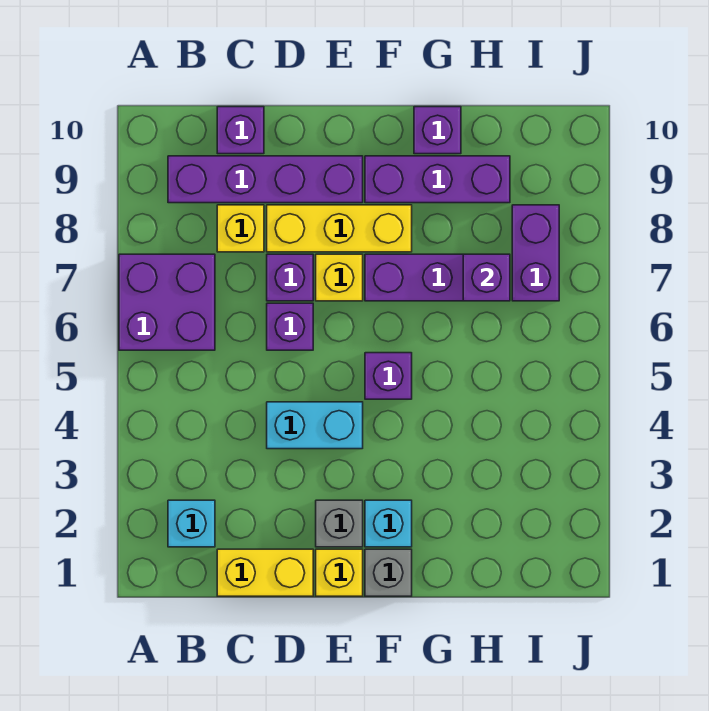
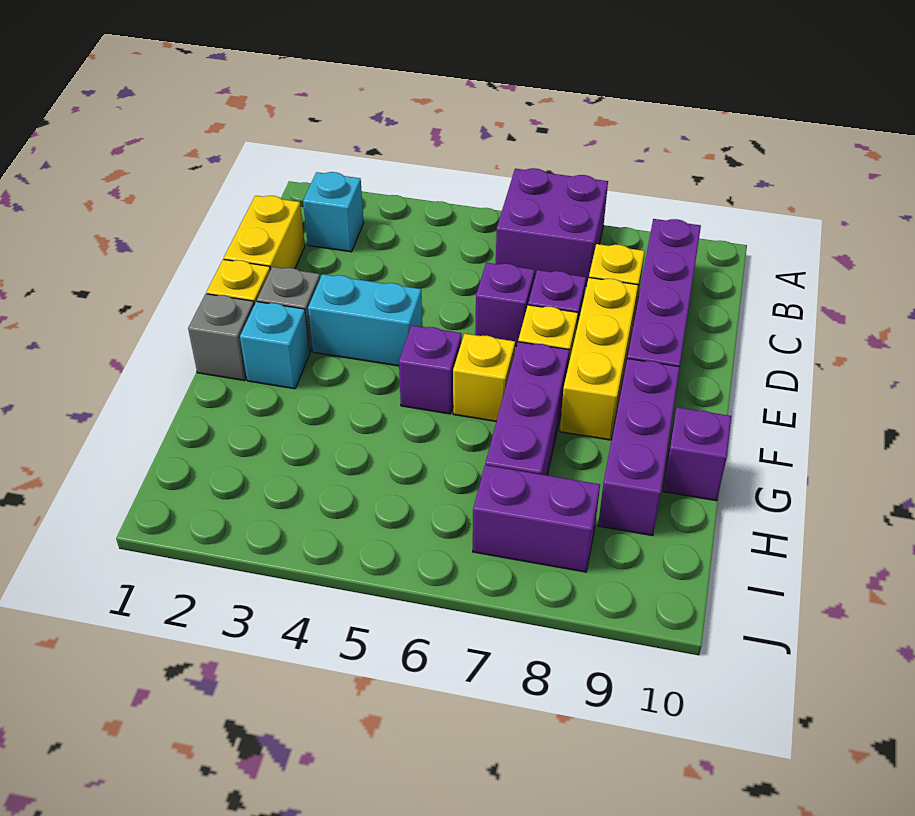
purple 1x1 brick [217,107,264,154] -> none
cyan 1x2 brick [267,402,363,449] -> cyan 1x2 brick turned to [308,274,422,366]
none -> yellow 1x1 brick [453,334,515,421]
purple 1x1 brick [463,254,510,301] -> none

